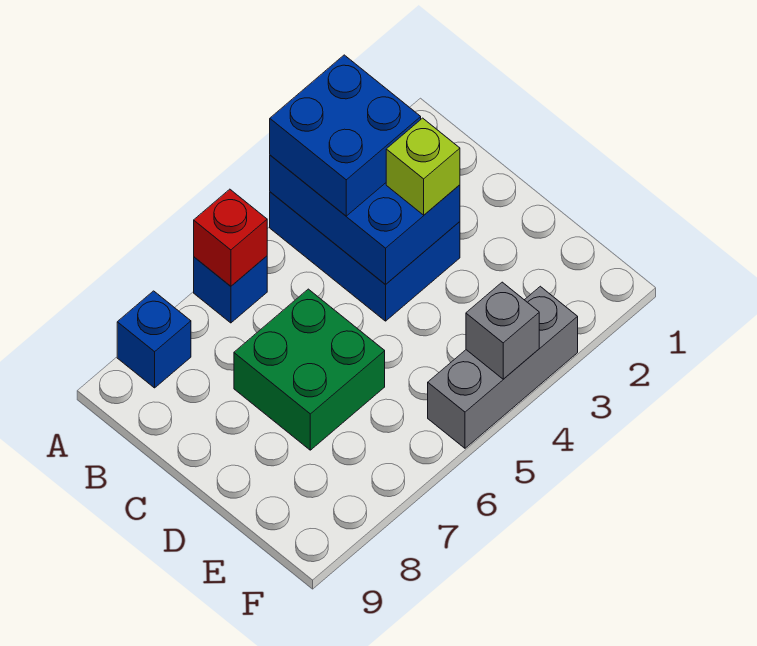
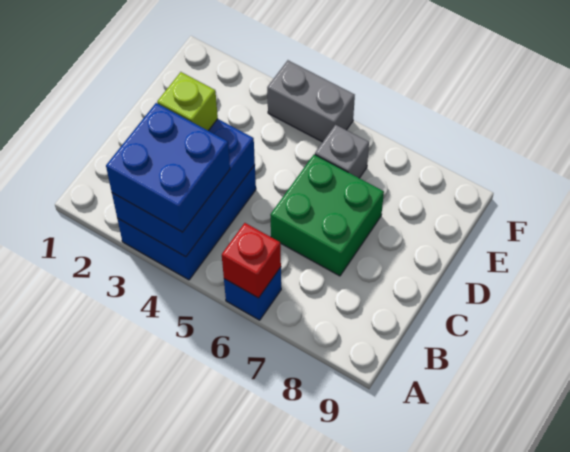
blue 1x1 brick [117,291,191,388] -> none
grey 1x3 brick [428,286,578,448] -> grey 1x2 brick [267,60,355,142]
grey 1x1 brick [466,282,539,379] -> grey 1x1 brick moved to [315,125,369,178]

